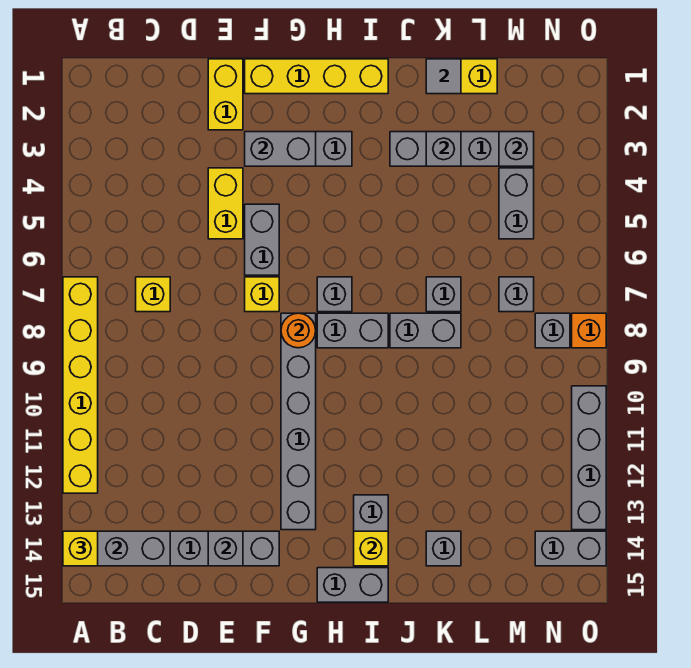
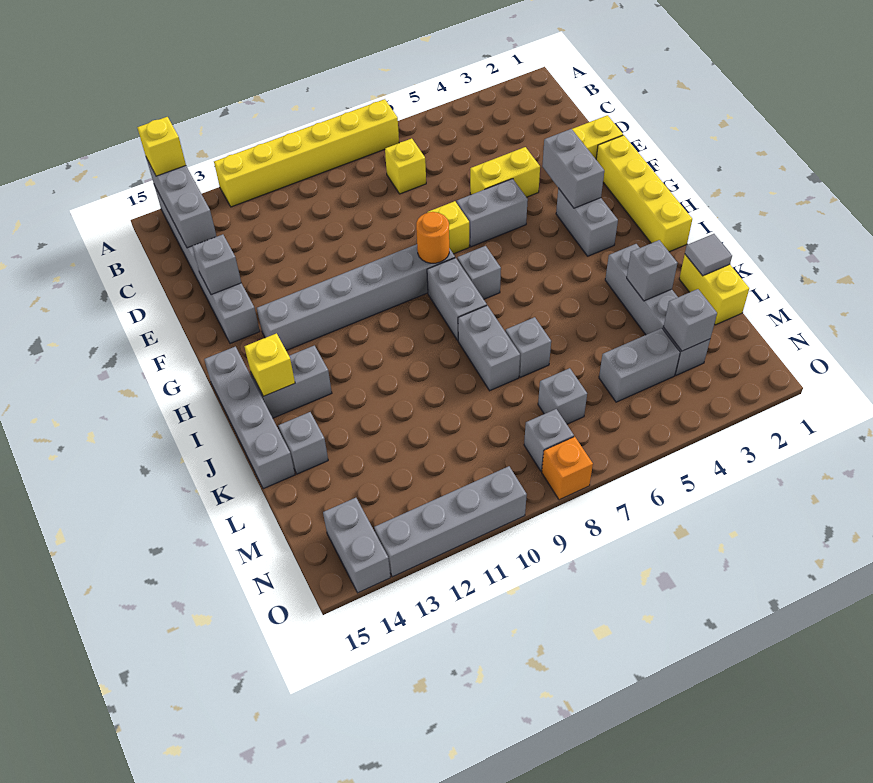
grey 1x2 brick [317,568,388,602] -> grey 1x4 brick [204,347,295,489]

